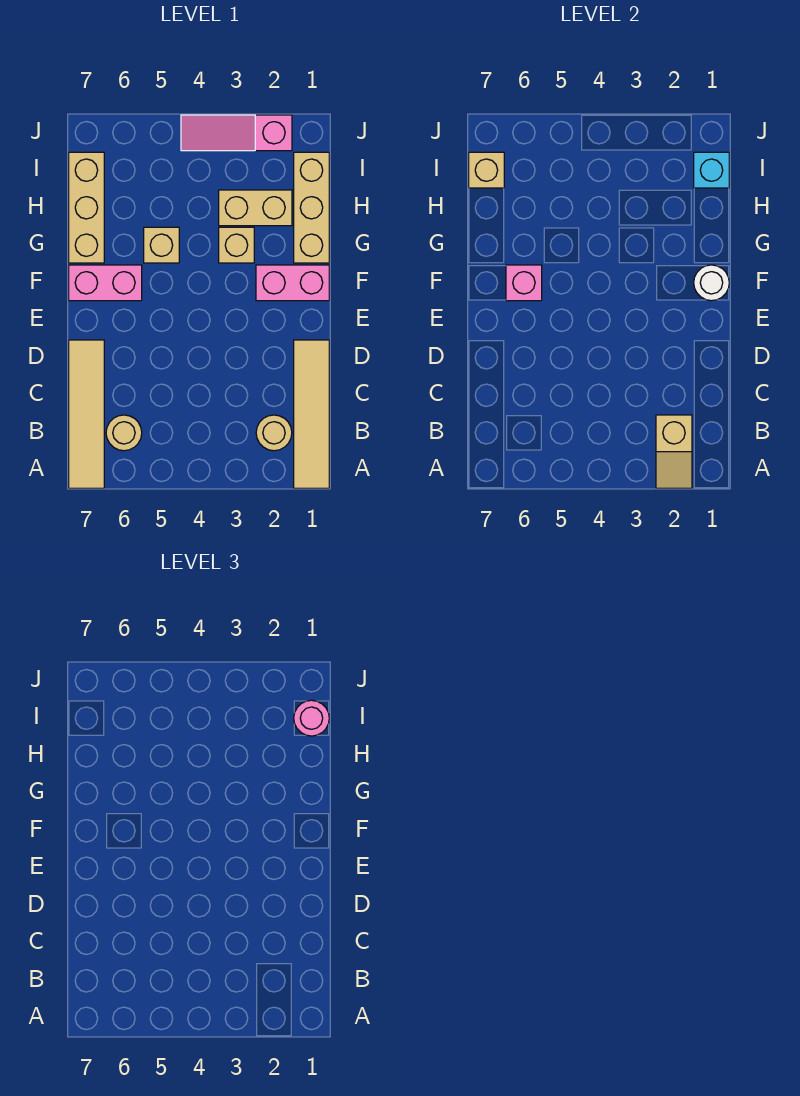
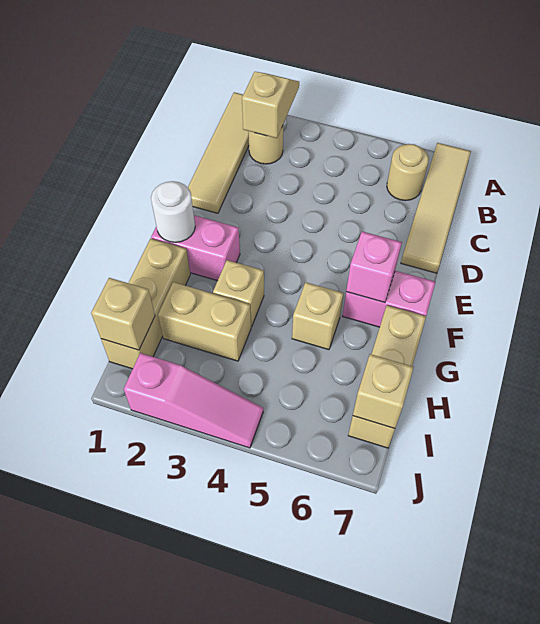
cyan 1x1 brick [694,152,729,188] -> tan 1x1 brick [91,278,155,350]
pink 1x1 round brick [294,700,329,736] -> none

